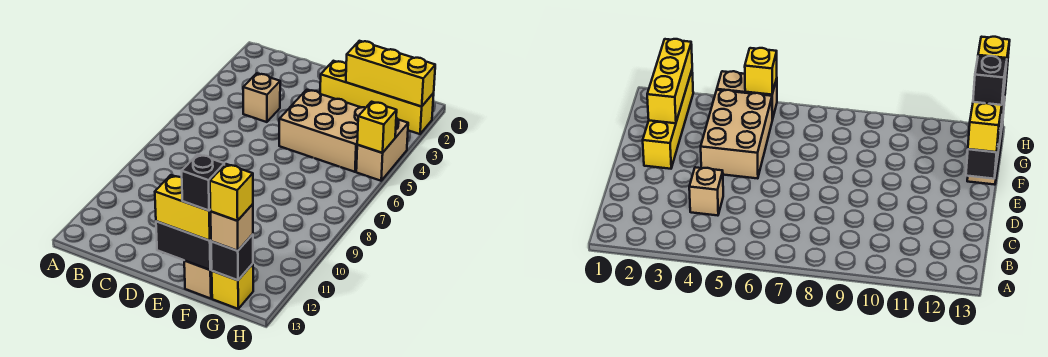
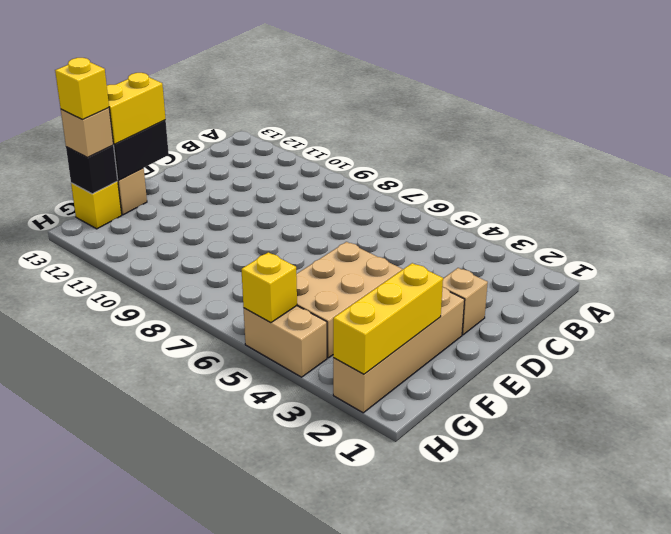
tan 1x1 brick [243,73,280,122] -> tan 1x1 brick moved to [442,268,488,335]
yellow 1x4 brick [320,61,434,134] -> tan 1x4 brick [333,287,465,413]
black 1x1 brick [182,154,224,211] -> none

